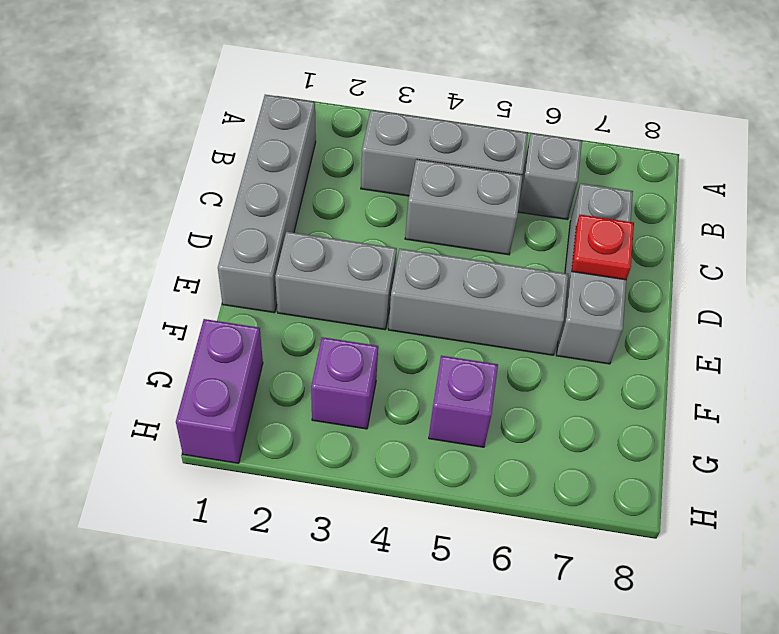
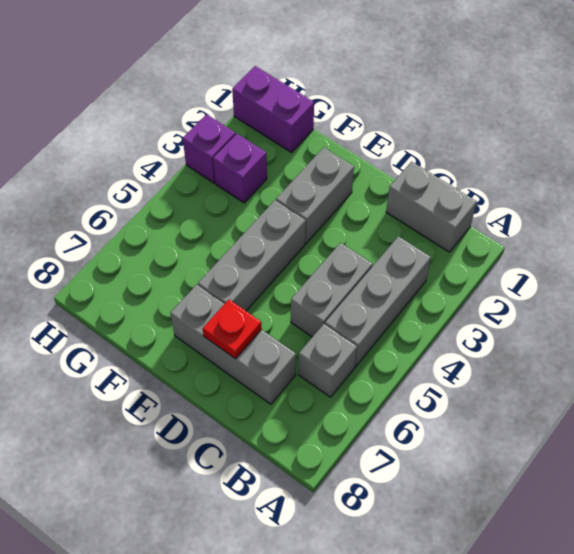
grey 1x4 brick [218,95,316,313] -> grey 1x2 brick [386,162,477,252]
purple 1x1 brick [429,356,498,447] -> purple 1x1 brick moved to [183,114,236,183]

